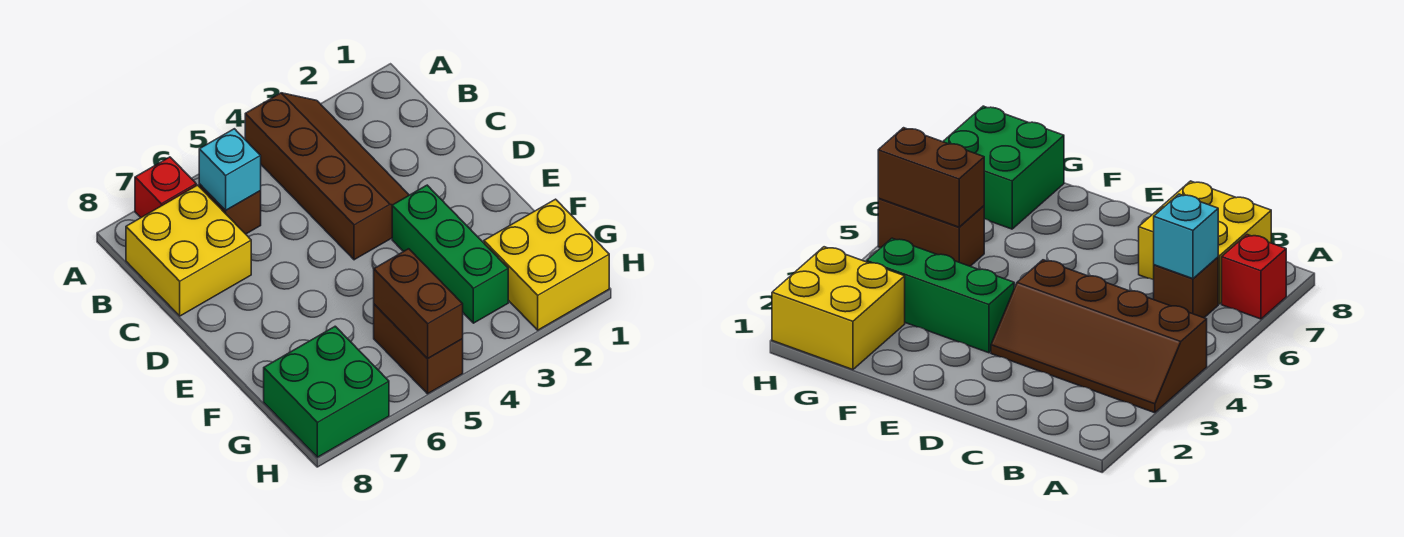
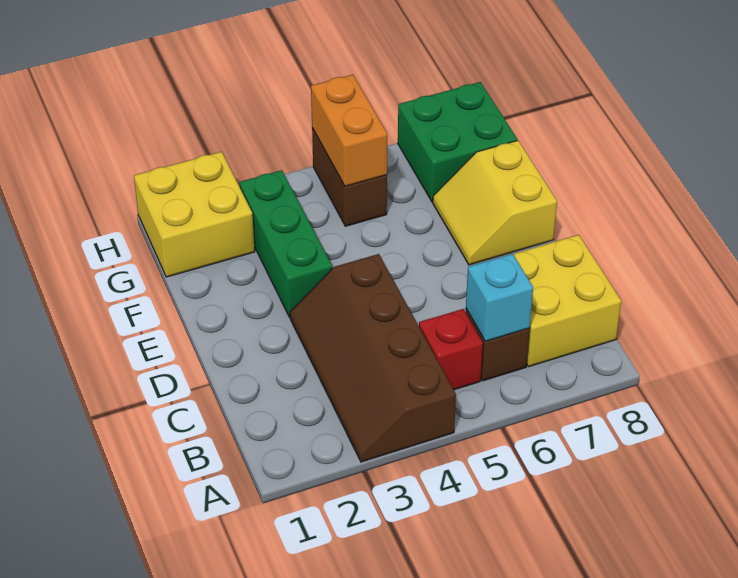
red 1x1 brick [135,157,196,217] -> red 1x1 brick moved to [419,309,483,390]
none -> yellow 2x2 slope [433,140,557,265]
brown 1x2 brick [374,249,463,359] -> orange 1x2 brick [311,75,387,186]

